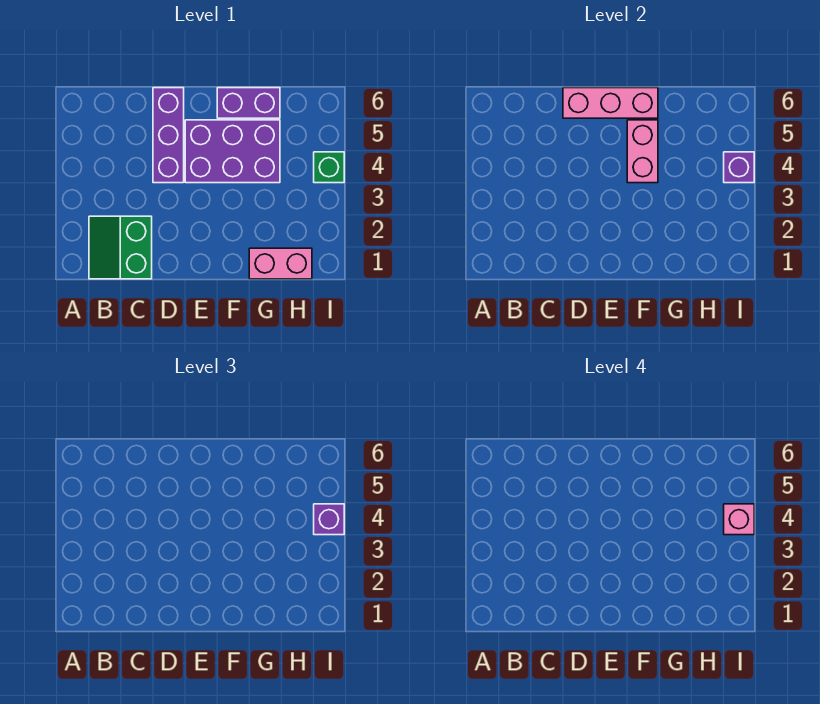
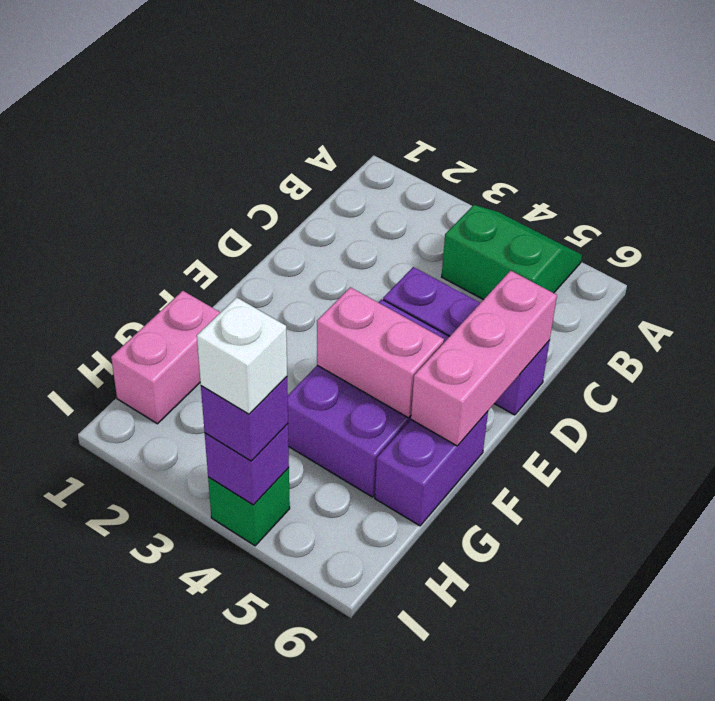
green 2x2 slope [89,216,152,279] -> green 2x2 slope moved to [442,205,582,300]
pink 1x1 brick [724,504,754,535] -> white 1x1 brick [197,297,287,414]

